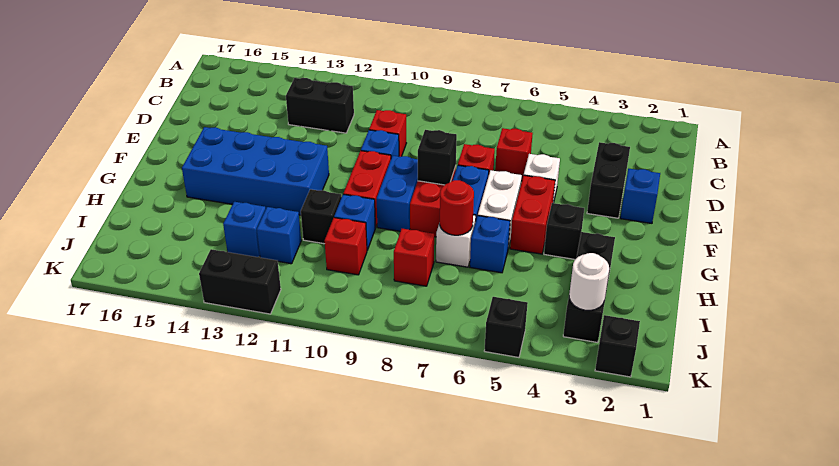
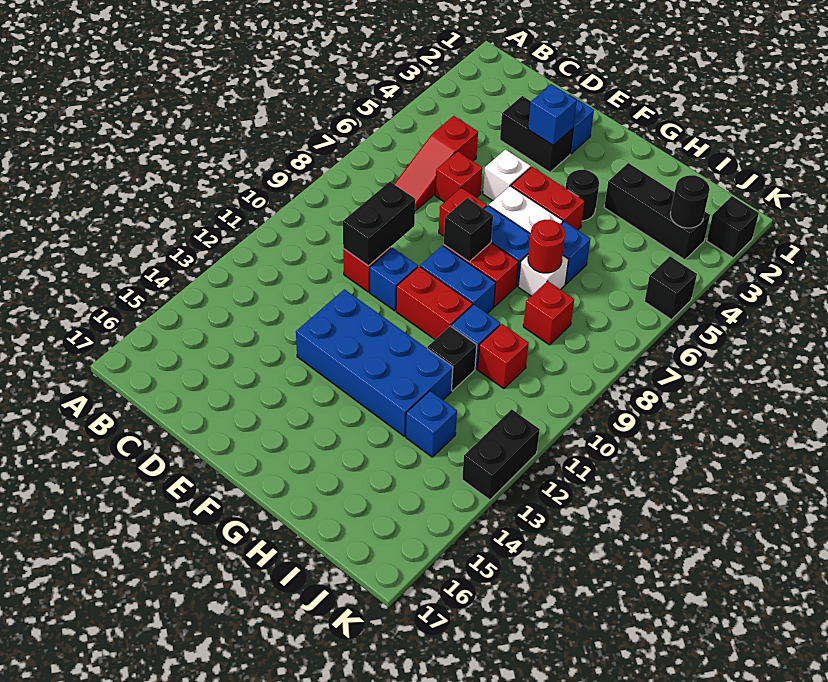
none -> red 1x3 slope [394,116,478,211]
black 1x2 brick [286,78,354,133] -> black 1x2 brick moved to [343,182,415,266]
blue 2x4 brick [182,127,329,215] -> blue 2x4 brick turned to [296,289,453,436]
black 1x1 brick [544,203,584,259] -> black 1x1 round brick [566,170,599,221]
blue 1x1 brick [257,207,301,264] -> blue 1x1 brick moved to [528,84,577,145]
white 1x1 round brick [569,253,609,310] -> black 1x1 round brick [670,175,710,228]

